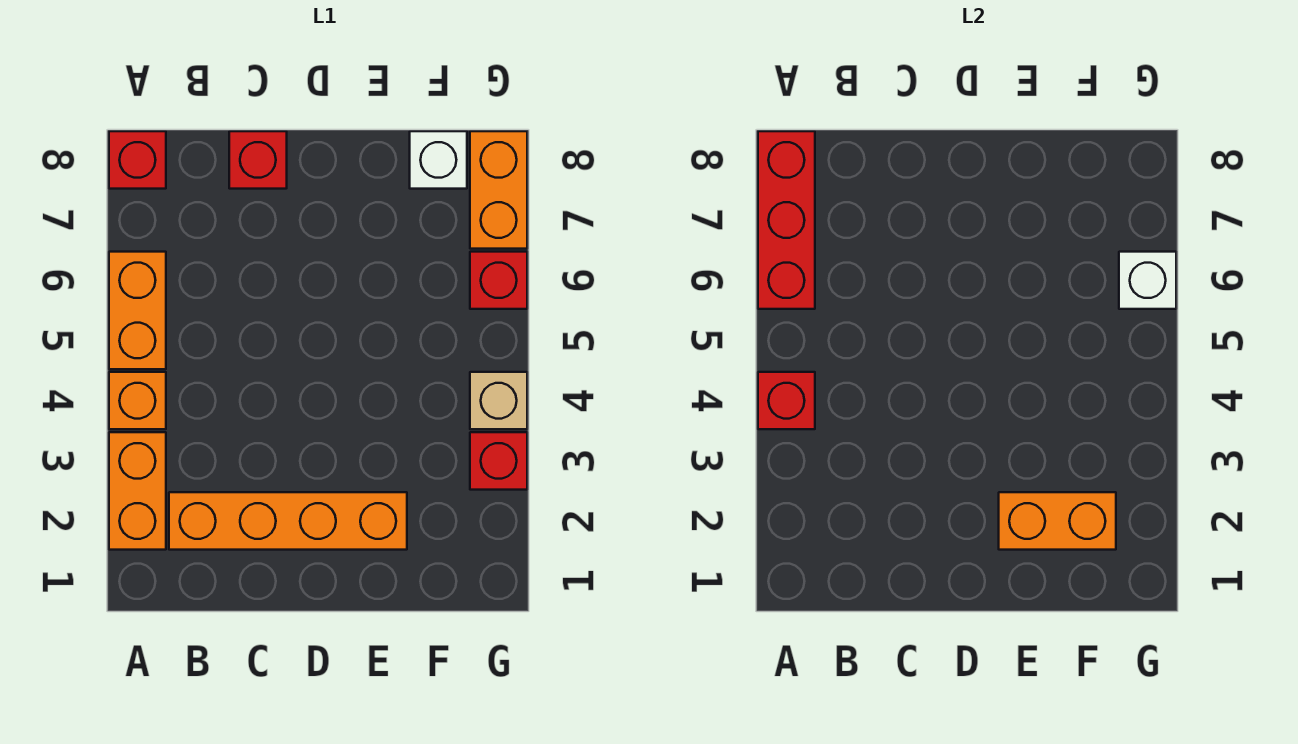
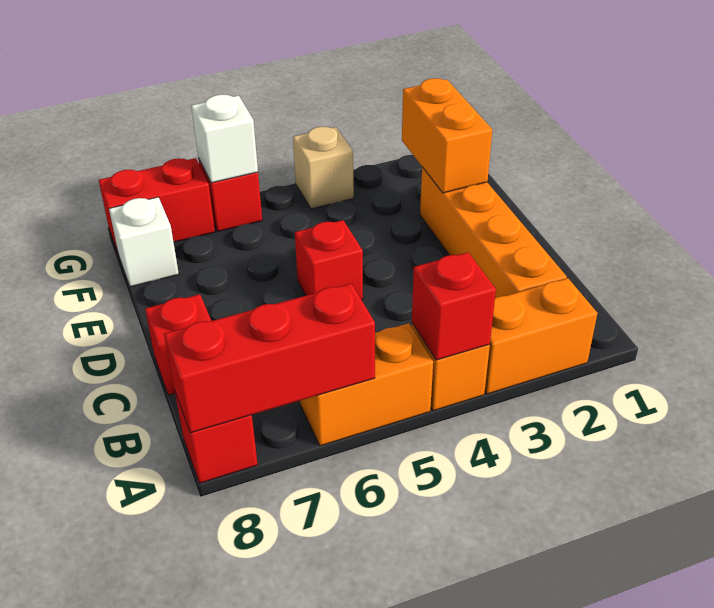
red 1x1 brick [470,432,527,490] -> red 1x1 brick moved to [295,220,363,300]
orange 1x2 brick [470,131,527,249] -> red 1x2 brick [99,158,215,252]

